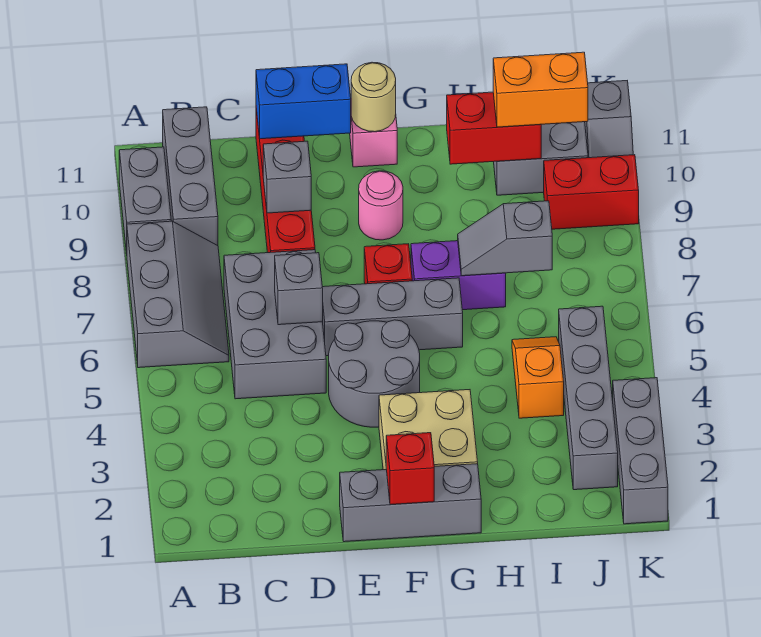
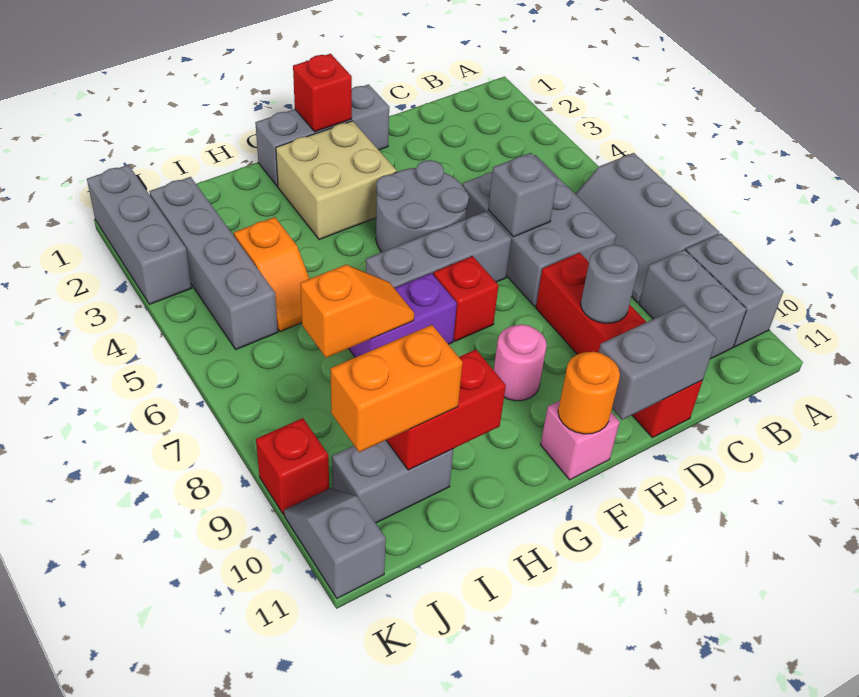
grey 1x3 brick [163,107,218,246] -> grey 1x2 brick [639,250,747,359]
grey 1x1 brick [263,141,311,213] -> grey 1x1 round brick [581,245,639,323]
blue 1x2 brick [256,64,351,139] -> grey 1x2 brick [599,305,717,420]
tan 1x1 round brick [351,62,396,132] -> orange 1x1 round brick [558,352,620,434]
grey 1x2 slope [458,201,552,276] -> orange 1x2 slope [300,265,414,358]
red 1x2 brick [544,155,639,229] -> red 1x1 brick [256,418,329,514]

